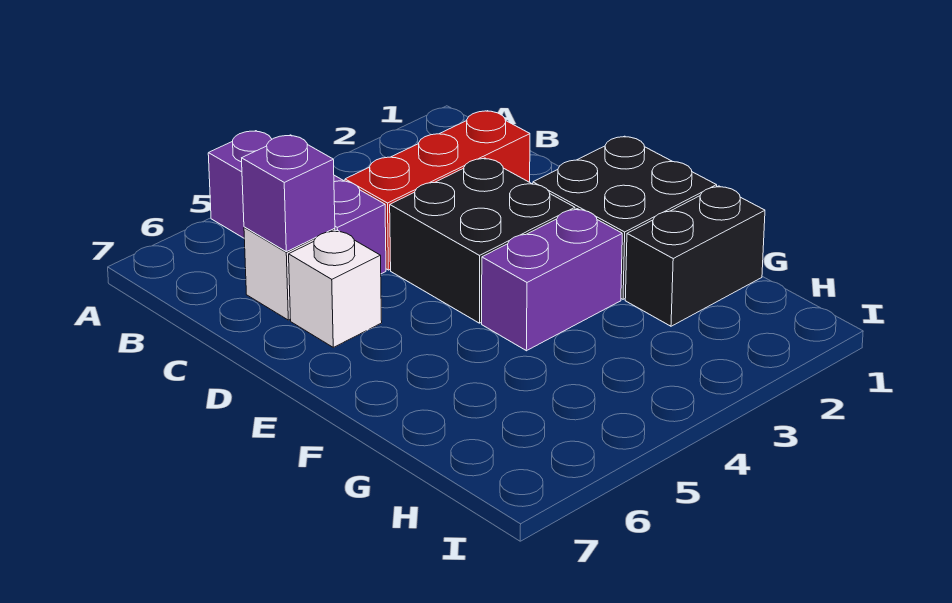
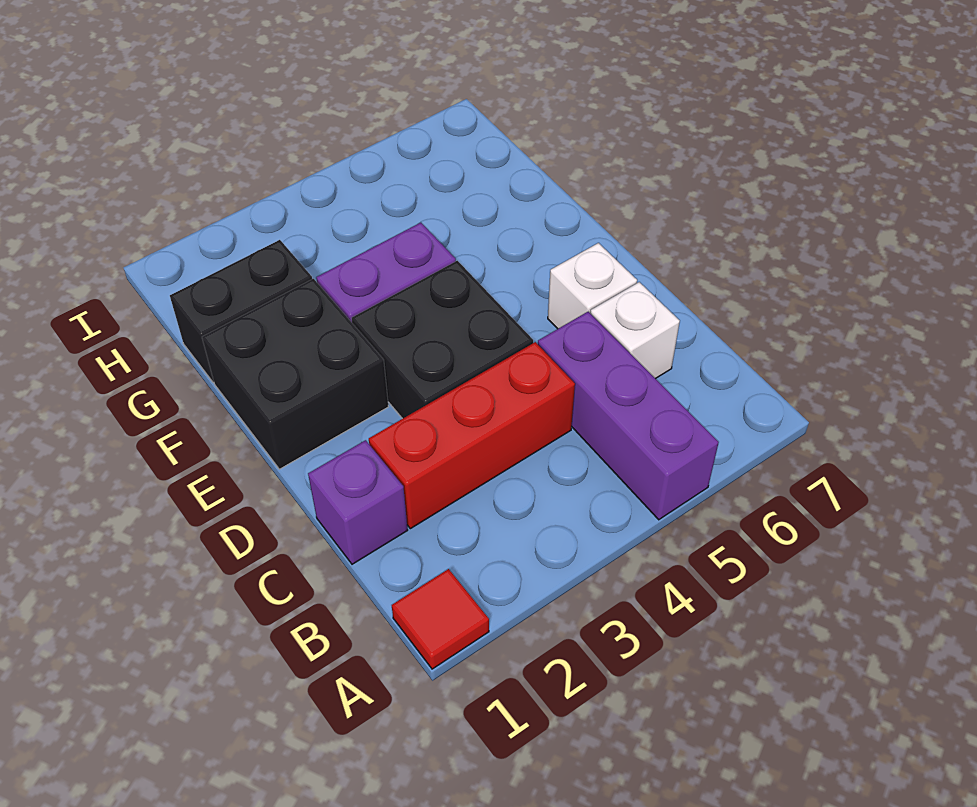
none -> red 1x1 tile [392,569,489,669]
purple 1x1 brick [242,135,335,252] -> purple 1x1 brick moved to [308,440,408,564]

